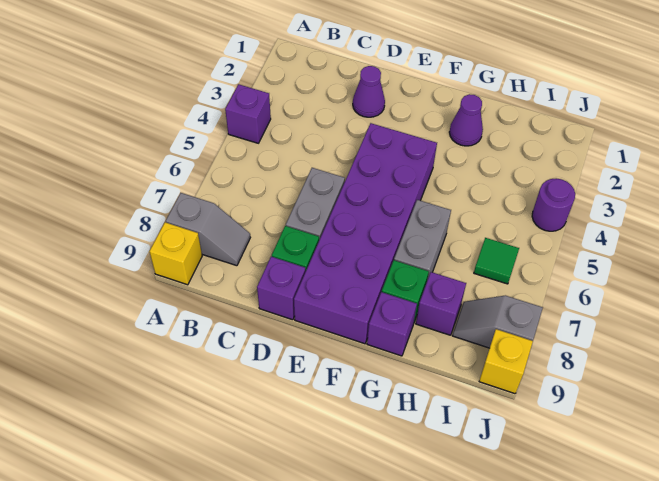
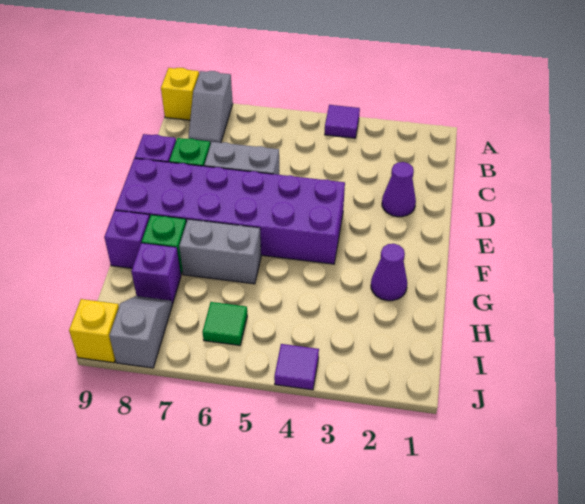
purple 1x1 brick [225,84,271,143] -> purple 1x1 tile [325,105,360,138]
purple 1x1 round brick [532,178,575,231] -> purple 1x1 tile [274,344,319,390]

